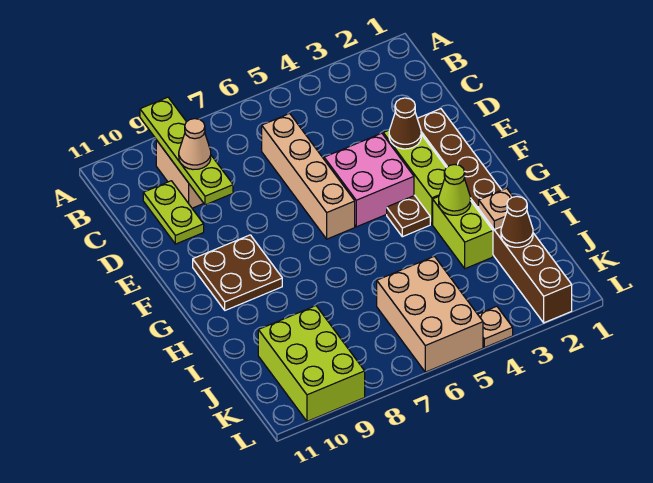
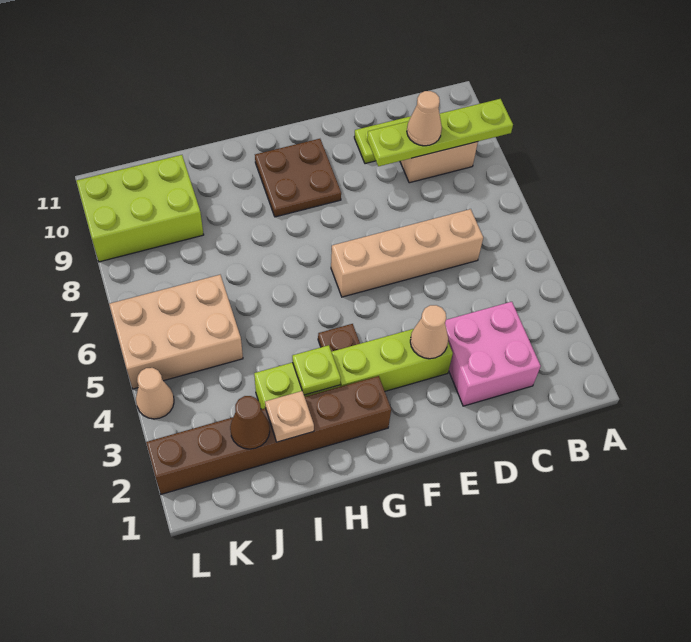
brown 1x8 brick [417,109,572,323] -> brown 1x6 brick [146,376,391,494]
brown 1x1 cone [389,98,421,149] -> tan 1x1 cone [410,305,448,359]
pink 2x2 brick [324,133,414,227] -> pink 2x2 brick moved to [445,302,541,406]
lime 1x1 cone [439,164,471,215] -> lime 1x1 plate [292,345,341,395]
tan 1x1 plate [478,306,513,348] -> tan 1x1 cone [136,368,174,419]

